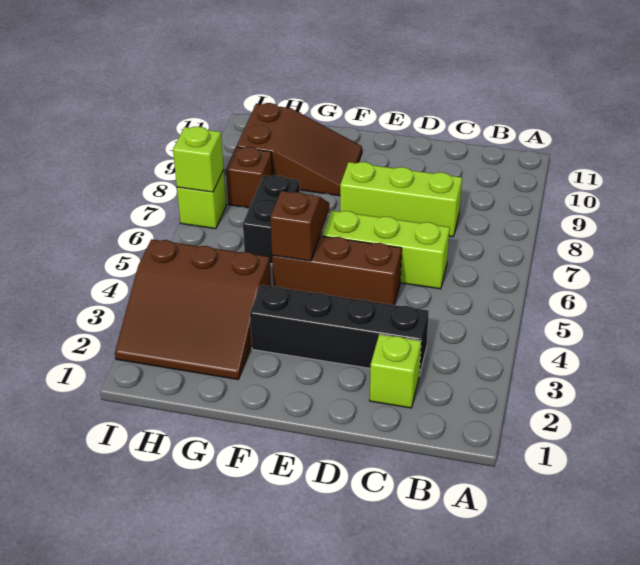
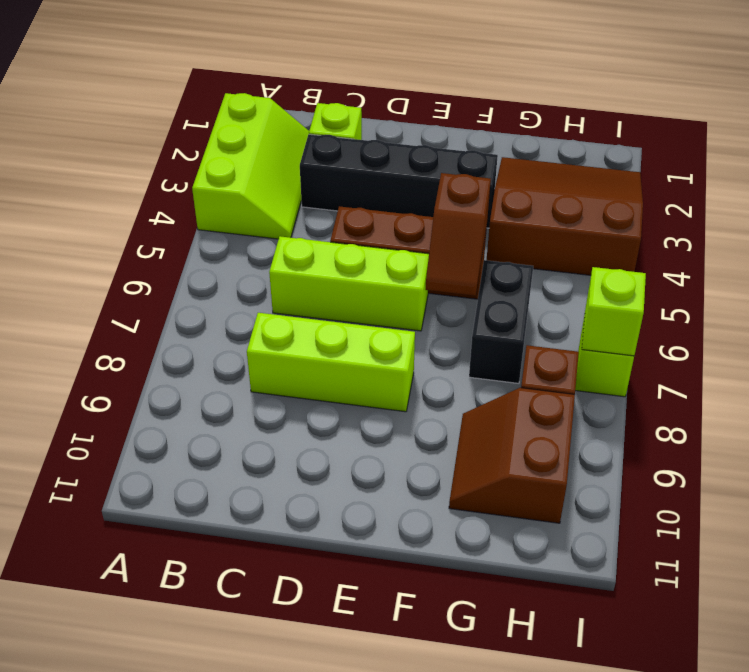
none -> lime 2x3 slope [192,93,309,239]
brown 2x3 slope [237,103,362,196] -> brown 2x2 slope [449,388,575,523]

